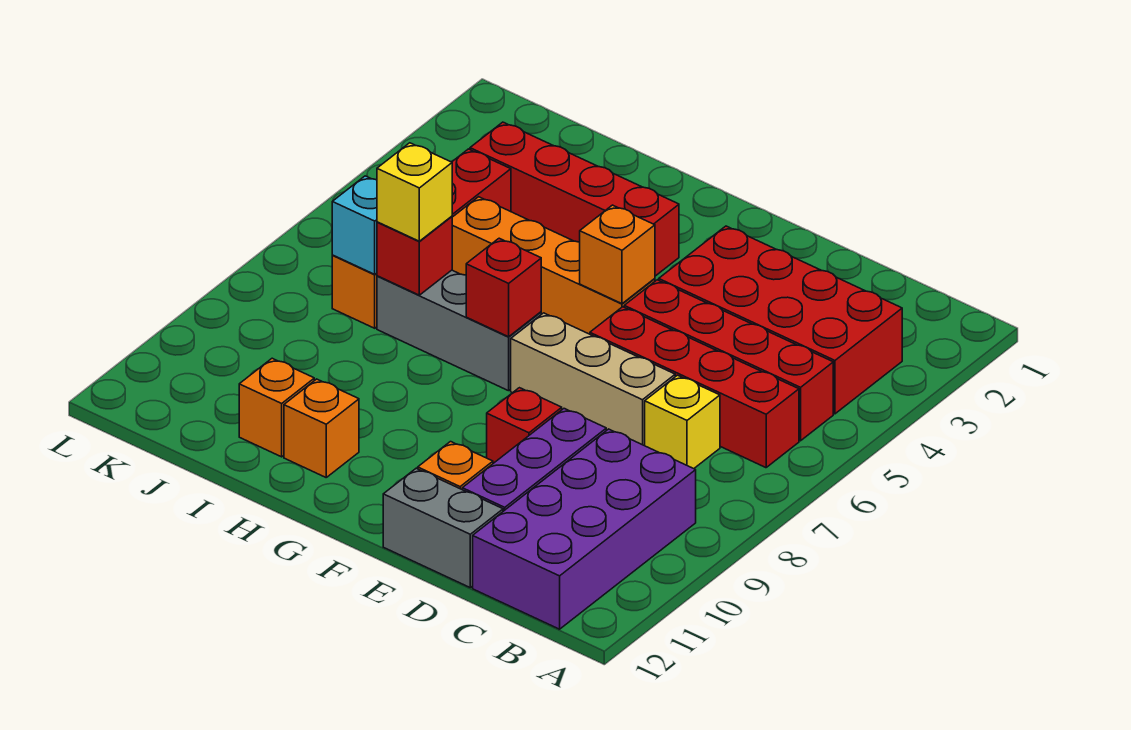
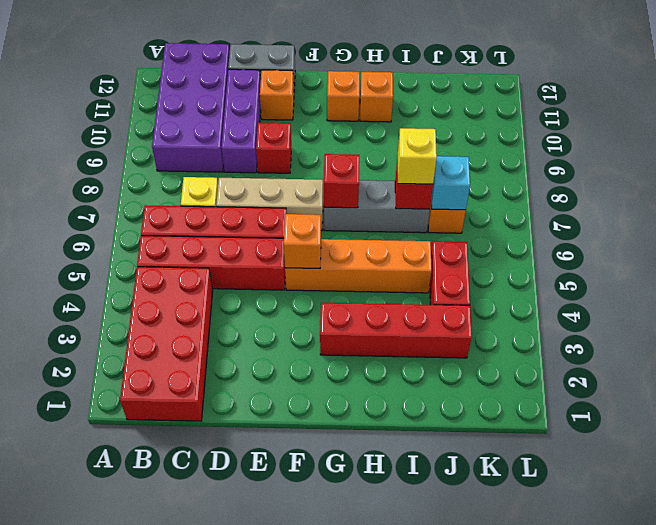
red 2x4 brick [659,226,902,414] -> red 2x4 brick turned to [120,267,213,421]
orange 1x1 brick [239,358,314,457] -> orange 1x1 brick moved to [327,71,360,121]

